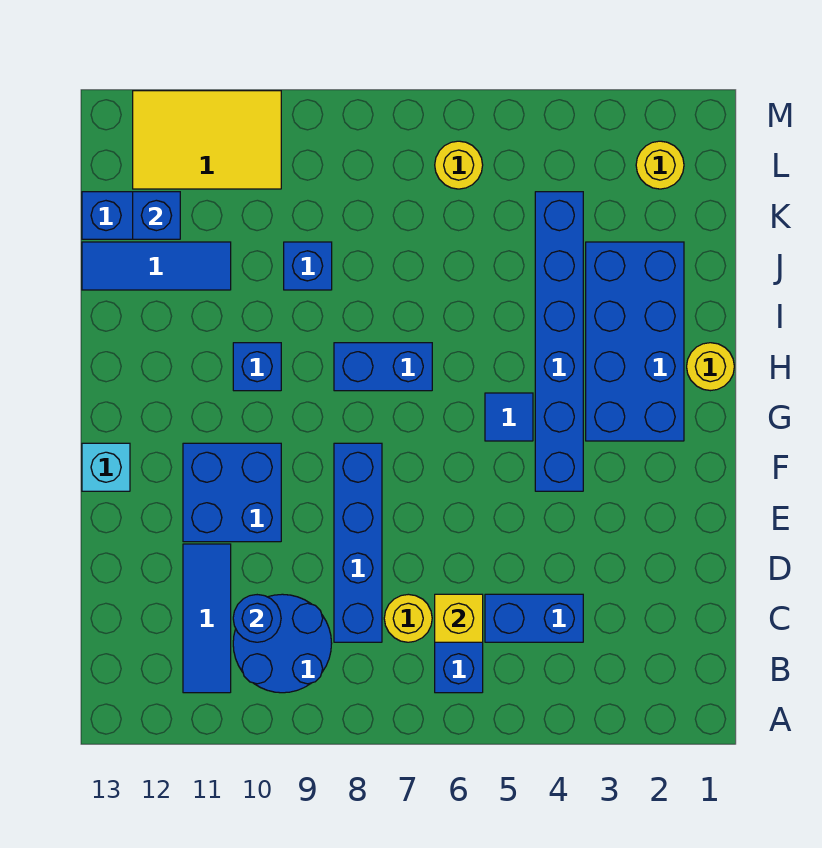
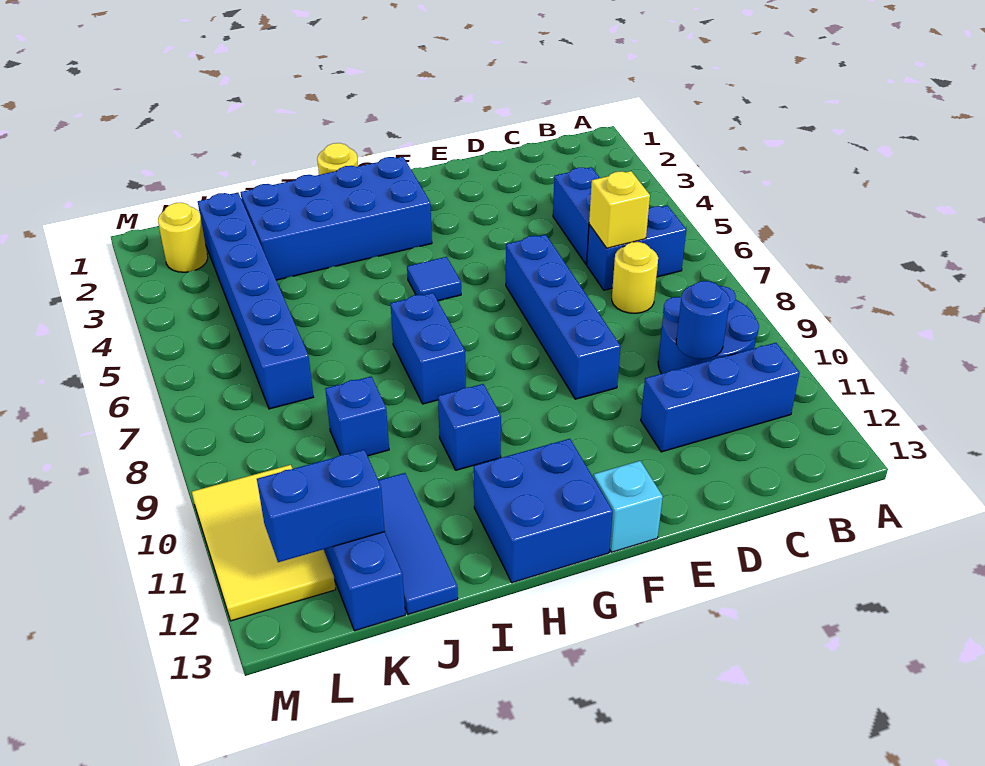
blue 1x3 tile [183,544,231,693] -> blue 1x3 brick [641,343,800,452]
blue 1x4 brick [334,443,382,642] -> blue 1x4 brick turned to [506,235,621,399]
blue 2x2 brick [183,443,281,542] -> blue 2x2 brick moved to [474,439,613,583]
blue 1x6 brick [535,192,583,491] -> blue 1x6 brick turned to [198,193,313,409]
blue 1x1 brick [133,192,180,239] -> blue 1x2 brick [257,450,385,562]
yellow 1x1 round brick [435,141,483,189] -> none

